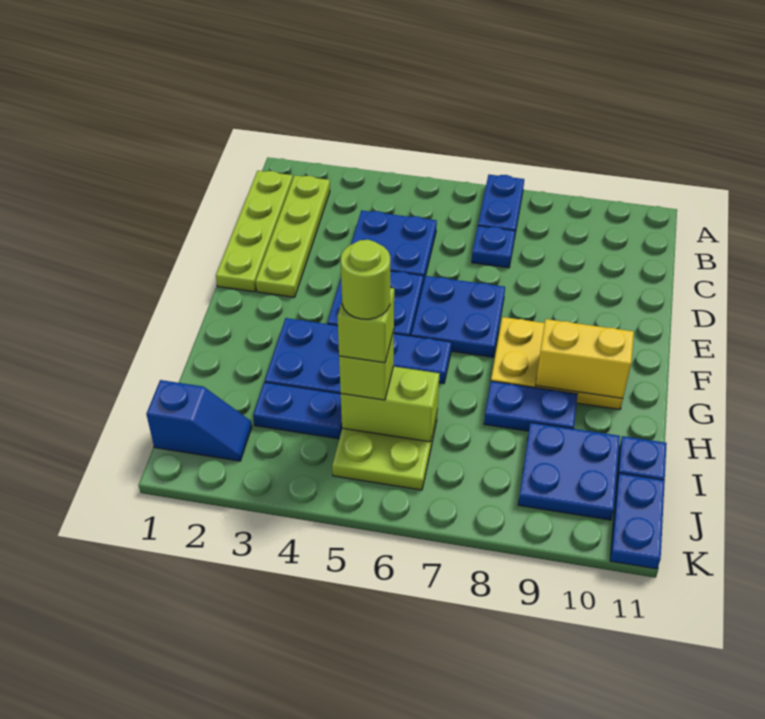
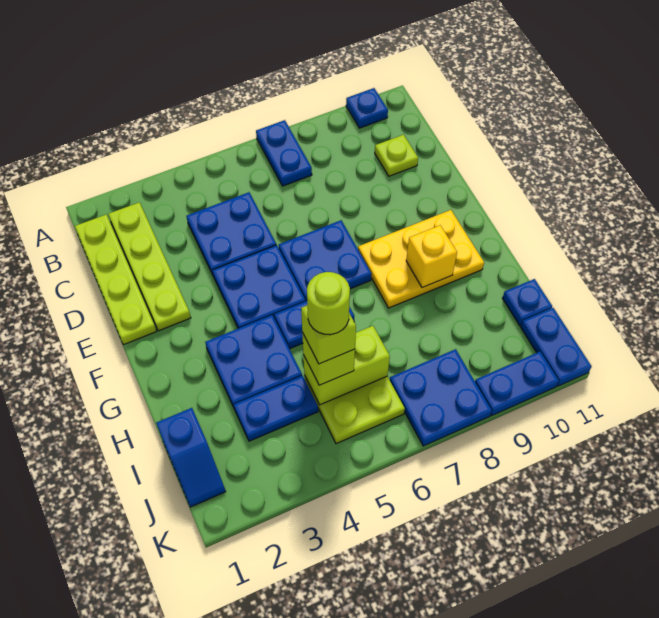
blue 1x1 plate [472,226,515,268] -> blue 1x1 plate moved to [346,88,388,128]
none -> lime 1x1 plate [375,135,418,176]
yellow 1x2 brick [536,319,634,398] -> yellow 1x1 brick [406,225,457,288]
blue 1x2 plate [484,381,578,431] -> blue 1x2 plate moved to [475,352,559,416]
blue 2x2 plate [518,422,620,520] -> blue 2x2 plate moved to [390,349,492,446]
blue 1x2 slope [146,380,252,461] -> blue 1x2 slope turned to [156,408,226,507]

